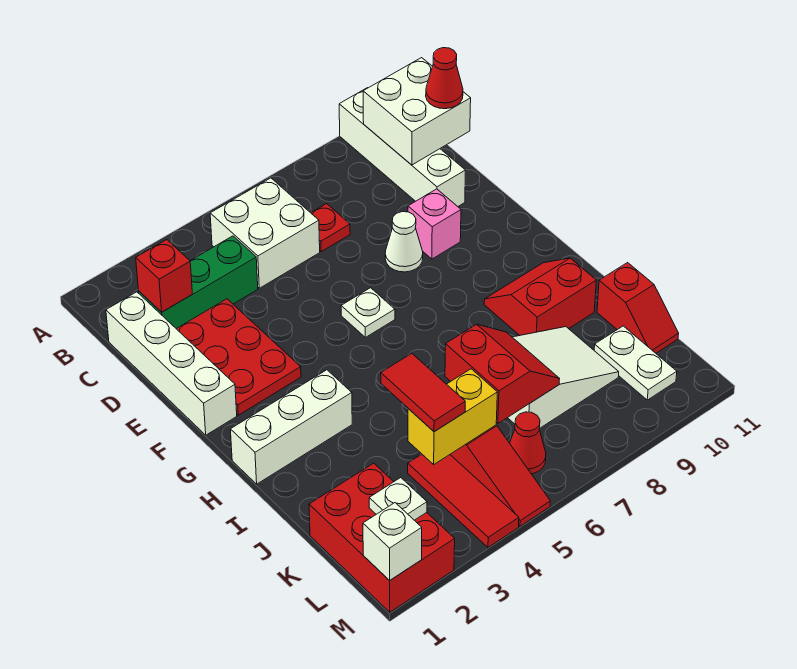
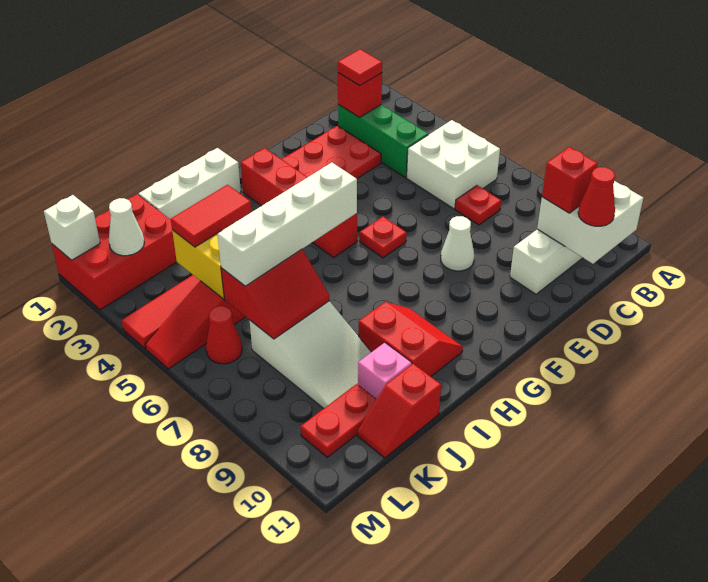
white 1x4 brick [106,292,237,435] -> white 1x4 brick moved to [217,162,357,286]
none -> red 1x1 tile [338,49,382,85]
none -> red 1x1 brick [542,147,598,213]
pink 1x1 brick [408,189,461,259] -> pink 1x1 brick moved to [358,343,412,399]
white 1x1 plate [341,288,395,337] -> red 1x1 plate [360,217,407,258]
none -> red 1x4 brick [241,148,357,257]
white 1x3 brick [230,370,352,484] -> white 1x3 brick turned to [139,148,241,220]
white 1x2 plate [594,326,677,400] -> red 1x2 plate [301,384,377,457]
white 1x1 plate [369,478,427,520] -> white 1x1 cone [109,198,144,256]

